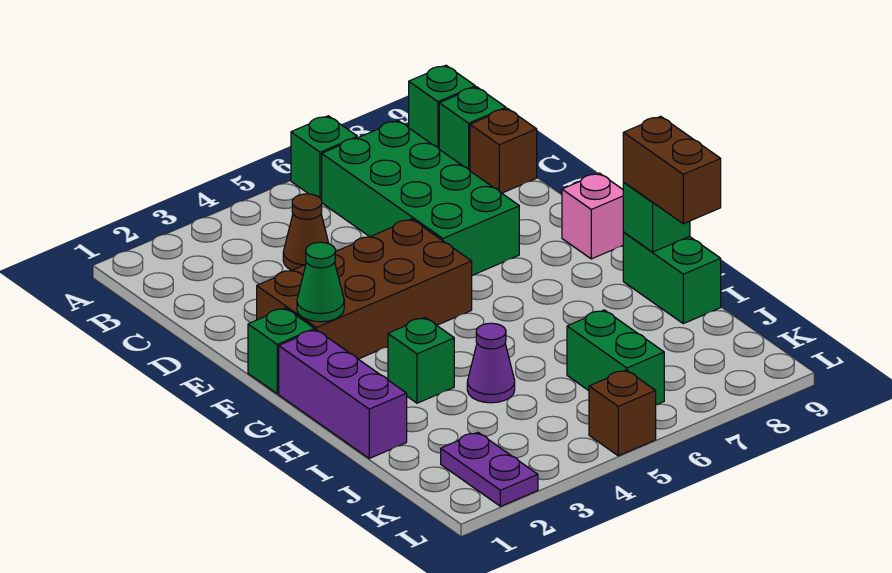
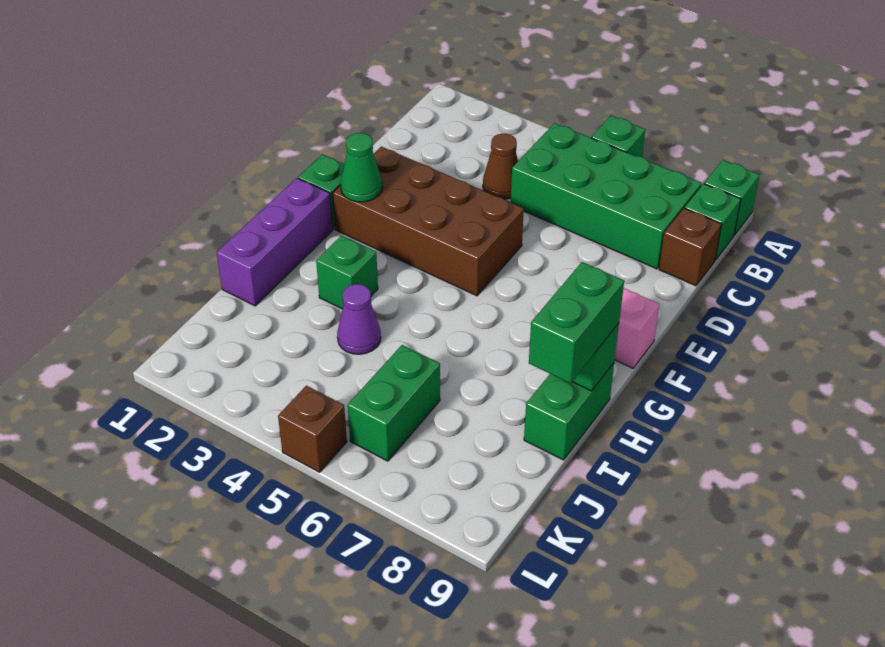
green 2x4 brick [322,121,519,275] -> green 2x4 brick turned to [511,123,702,269]
brown 1x2 brick [623,116,721,224] -> green 1x2 brick [529,262,624,383]
purple 1x2 plate [441,432,538,506] -> none

